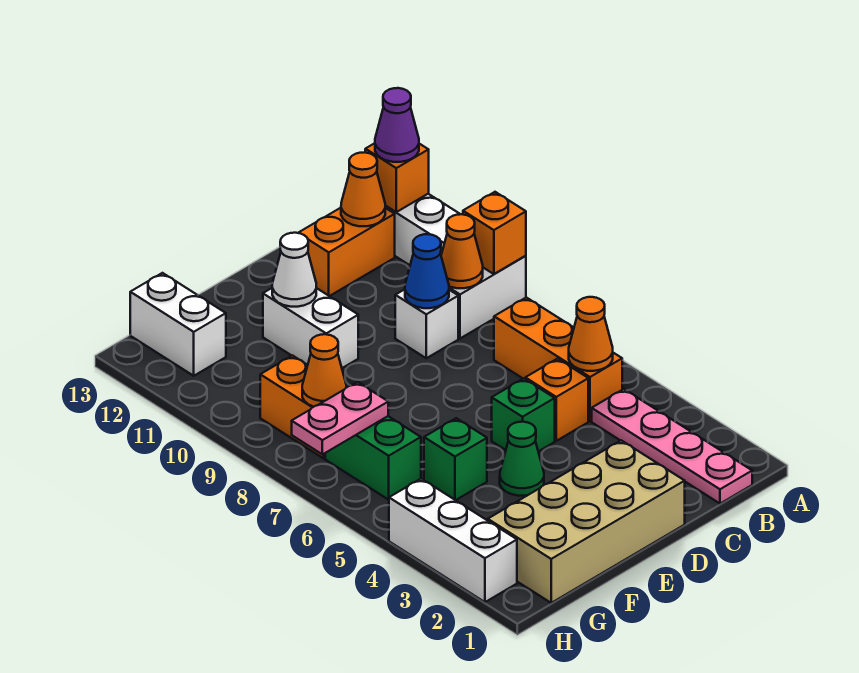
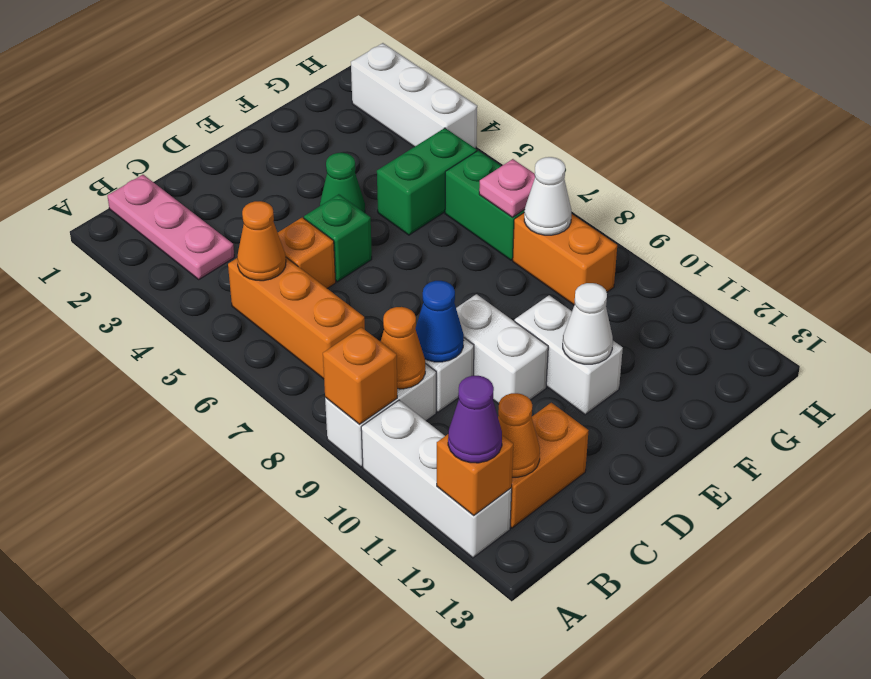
pink 1x4 plate [592,389,752,504] -> pink 1x3 plate [108,175,234,279]
tan 2x4 brick [488,440,685,603] -> none
green 1x1 brick [424,418,487,500] -> green 1x2 brick [377,128,477,235]
pink 1x2 plate [292,382,388,454] -> pink 1x1 plate [479,159,535,218]
orange 1x1 cone [302,334,346,407] -> white 1x1 cone [524,157,571,235]
white 1x2 brick [130,273,226,376] -> white 1x2 brick moved to [456,294,548,404]

